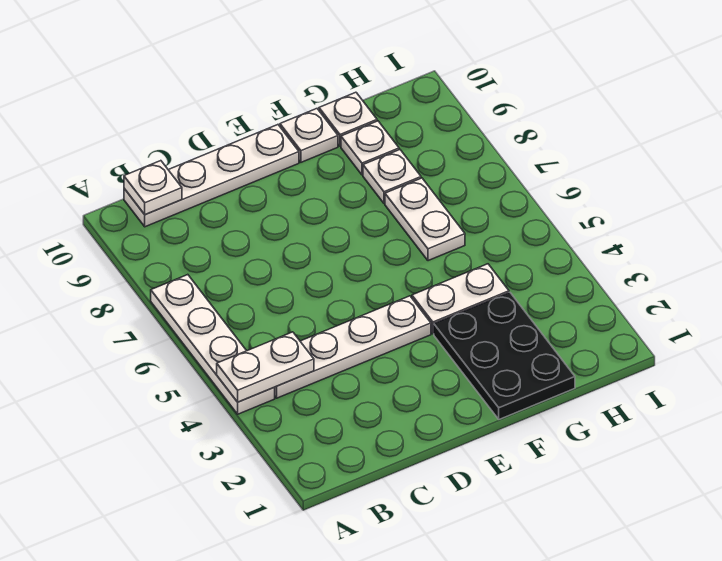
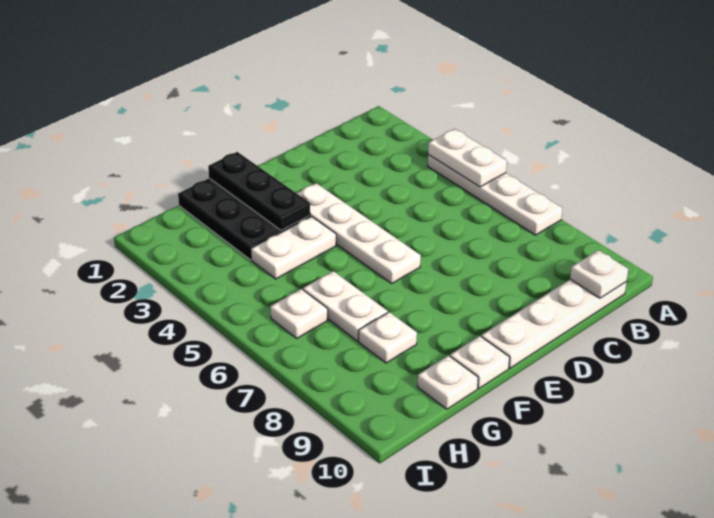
white 1x2 plate [217,332,314,402] -> white 1x2 plate turned to [428,129,507,187]
white 1x4 plate [275,296,431,398] -> white 1x4 plate turned to [297,183,421,283]
none -> black 1x3 plate [208,152,310,230]
white 1x1 plate [341,121,399,175] -> white 1x1 plate moved to [270,289,328,338]

